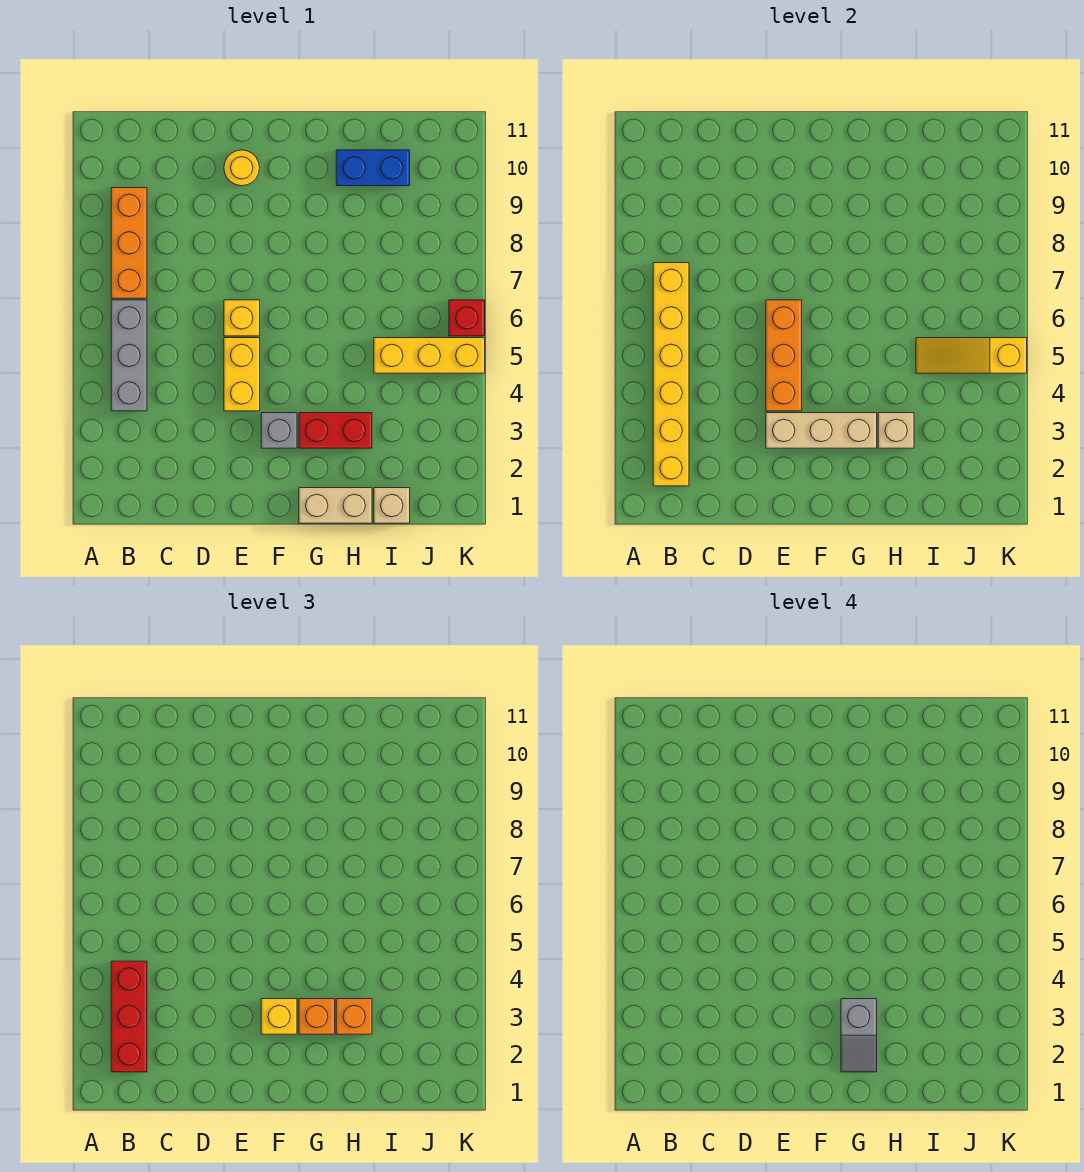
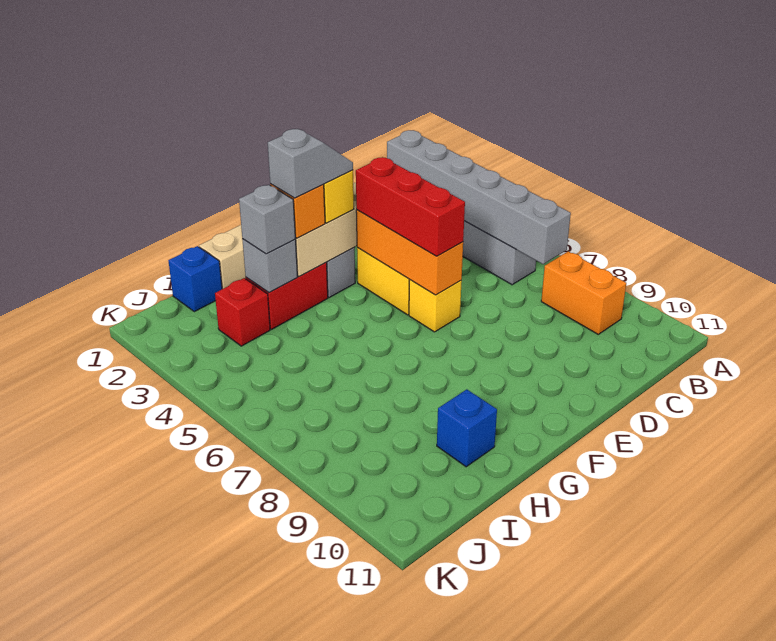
yellow 1x6 brick [653,263,689,486] -> grey 1x6 brick [387,130,571,264]
red 1x3 brick [111,961,147,1072] -> red 1x3 brick moved to [356,157,465,256]
orange 1x3 brick [111,188,147,298] -> orange 1x2 brick [541,251,626,334]
yellow 1x1 round brick [224,150,260,186] -> none
grey 1x2 slope [841,999,877,1072] -> grey 1x2 slope turned to [268,129,353,198]
tan 1x1 brick [878,413,914,448] -> grey 1x1 brick [242,239,297,293]
orange 1x1 brick [336,999,372,1034] -> grey 1x1 brick [239,185,295,254]
blue 1x2 brick [336,150,410,186] -> blue 1x1 brick [437,389,497,467]
tan 1x1 brick [374,488,410,523] -> blue 1x1 brick [168,246,222,312]
yellow 1x3 brick [374,338,485,373] -> none
yellow 1x3 slope [916,338,1027,373] -> none
red 1x1 brick [449,300,485,336] -> red 1x1 brick moved to [215,278,270,346]

